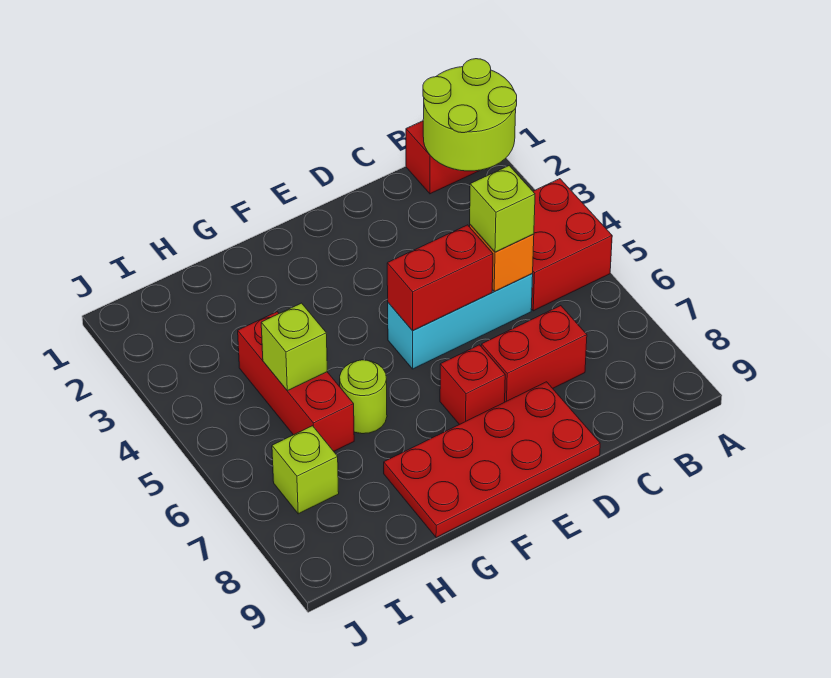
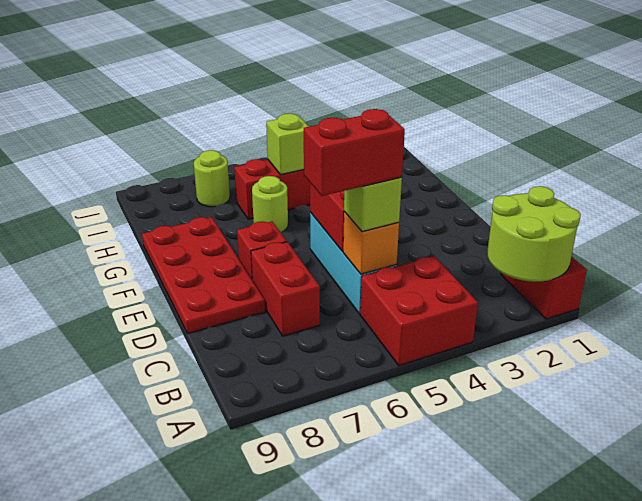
none -> red 1x2 brick [304,109,405,196]
lime 1x1 brick [272,426,339,514] -> lime 1x1 round brick [194,150,230,207]

